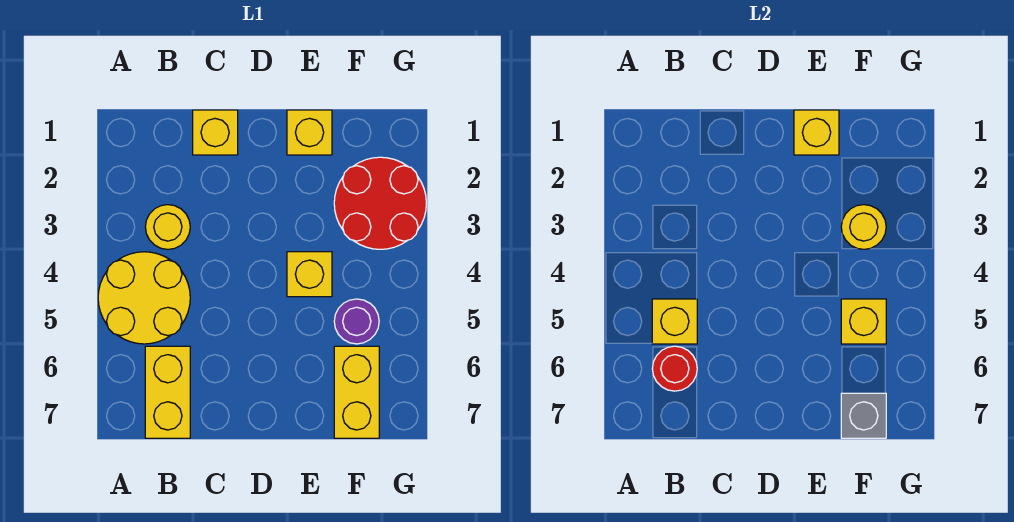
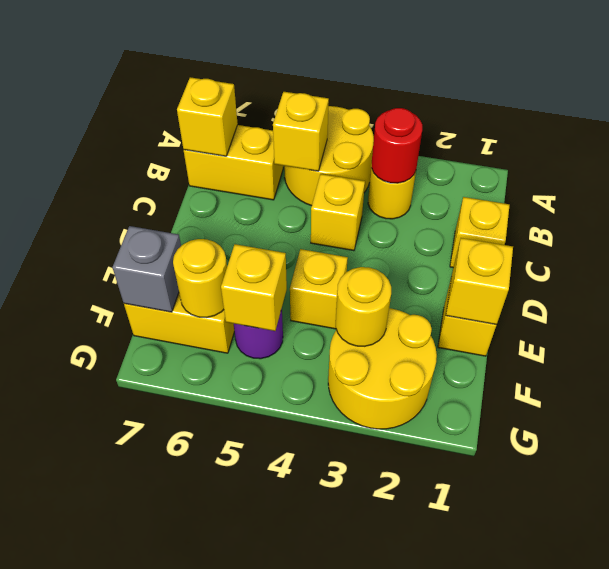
red 1x1 round brick [652,346,697,391] -> red 1x1 round brick moved to [372,108,422,183]
none -> yellow 1x1 brick [177,77,238,156]
none -> yellow 1x1 brick [311,174,365,251]
red 2x2 round brick [334,157,426,249] -> yellow 2x2 round brick [328,308,437,429]
none -> yellow 1x1 round brick [173,239,227,317]

